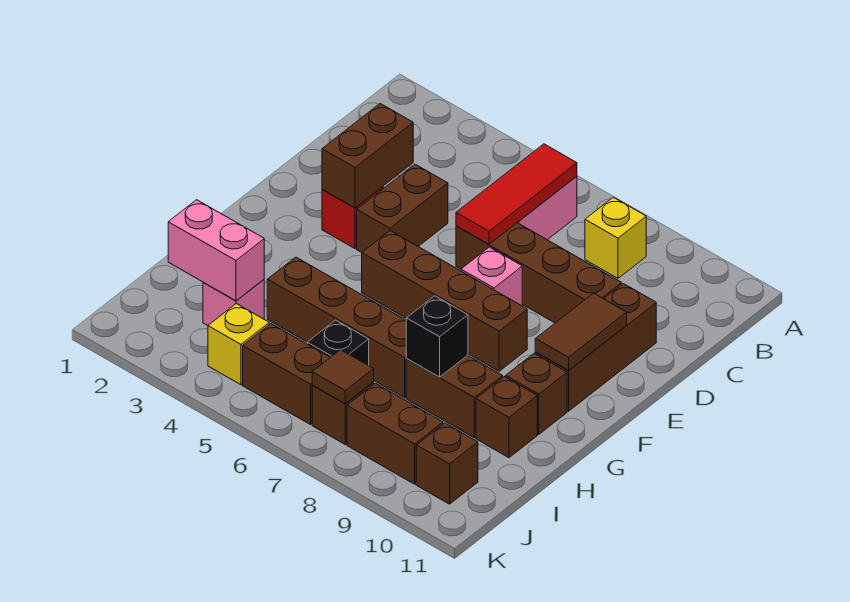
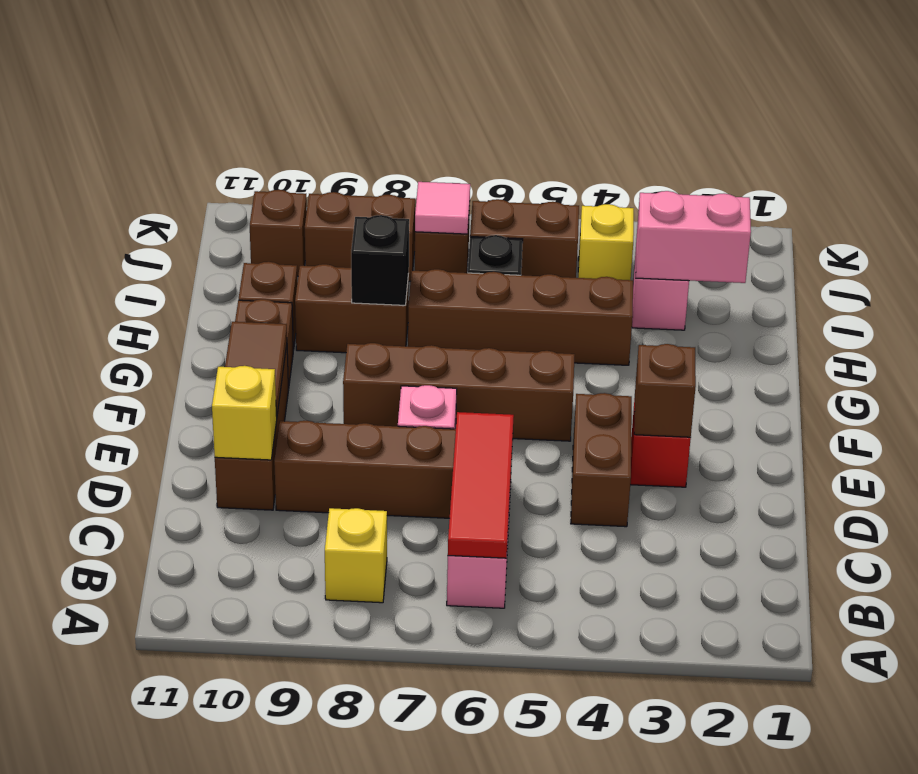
brown 1x2 brick [322,104,413,208] -> brown 1x1 brick [634,344,696,437]
none -> yellow 1x1 brick [212,366,277,460]
brown 1x1 tile [312,350,374,404] -> pink 1x1 tile [415,182,470,234]

